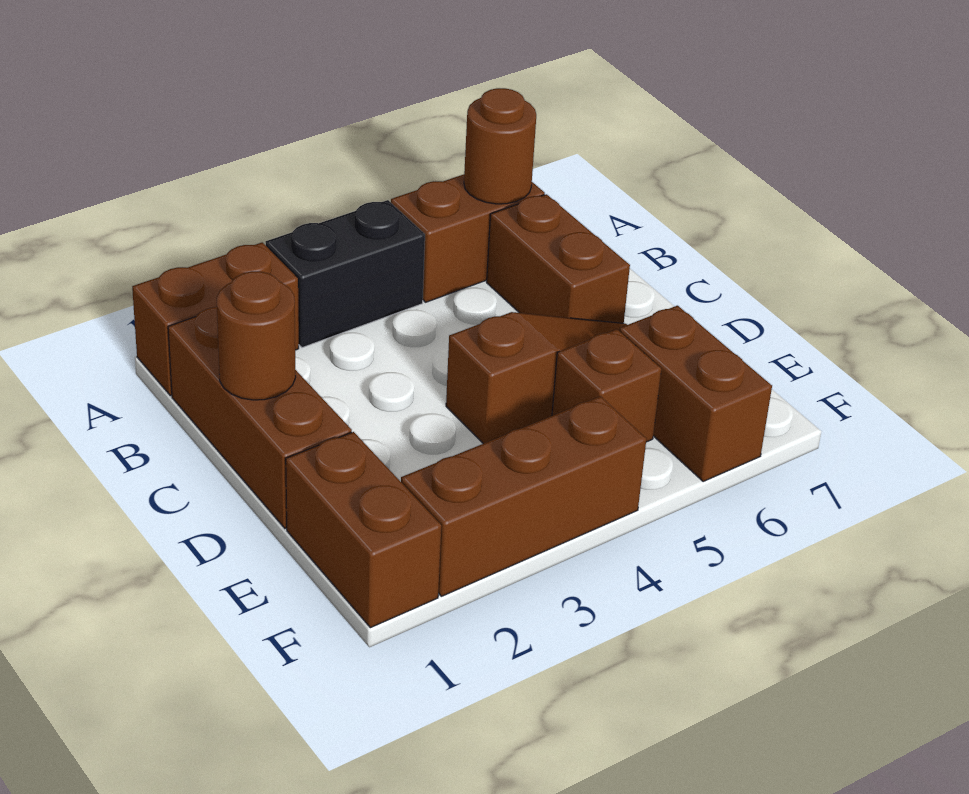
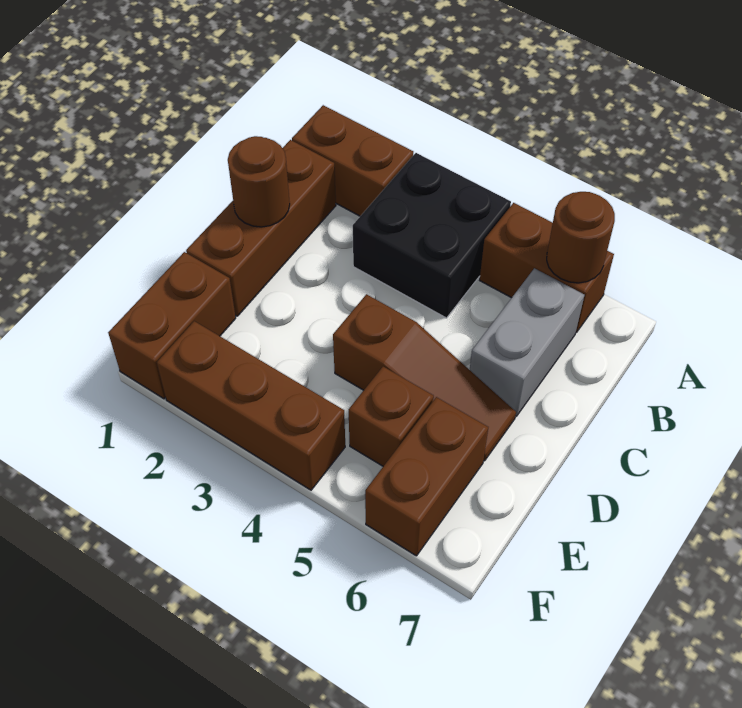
black 1x2 brick [265,200,425,348] -> black 2x2 brick [353,153,511,318]
brown 1x2 brick [487,194,630,323] -> grey 1x2 brick [470,268,584,416]

